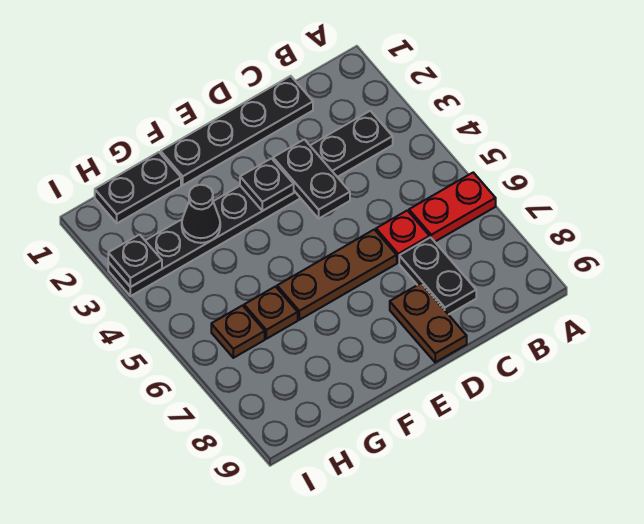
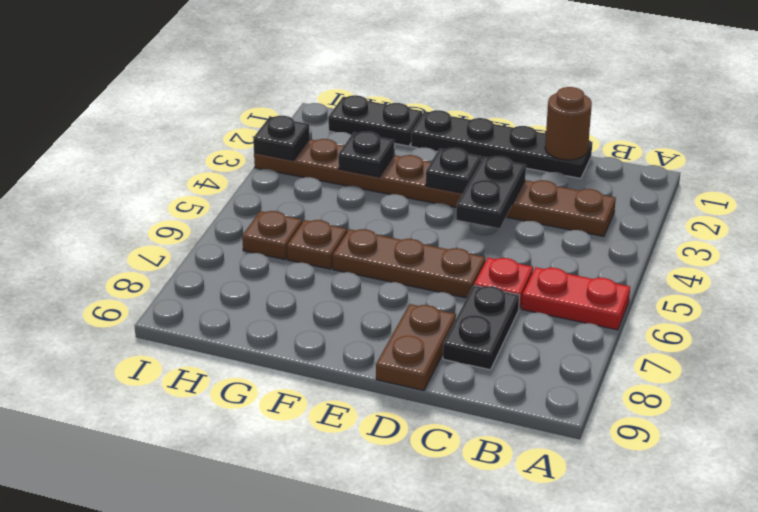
black 1x8 plate [108,111,393,296] -> brown 1x8 plate [254,139,616,237]
none -> brown 1x1 round brick [545,87,592,160]
black 1x1 cone [182,185,220,243] -> black 1x1 plate [338,132,394,177]

